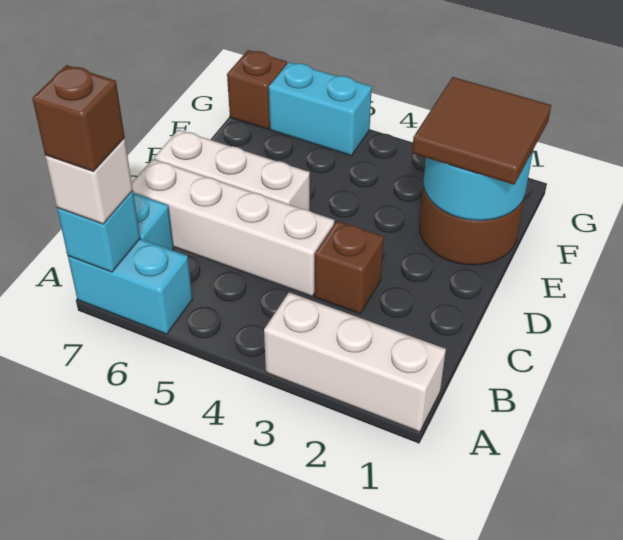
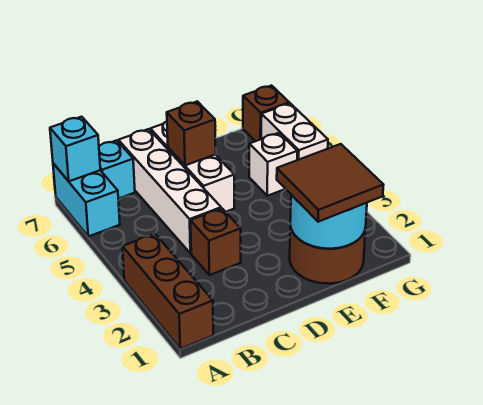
white 1x3 brick [264,292,446,432] -> brown 1x3 brick [123,234,213,349]
white 1x1 brick [45,138,133,224] -> white 1x1 brick moved to [249,133,297,196]
brown 1x1 brick [32,65,125,171] -> brown 1x1 brick moved to [167,101,216,165]
cyan 1x2 brick [269,62,372,156] -> white 1x2 brick [261,103,328,160]

